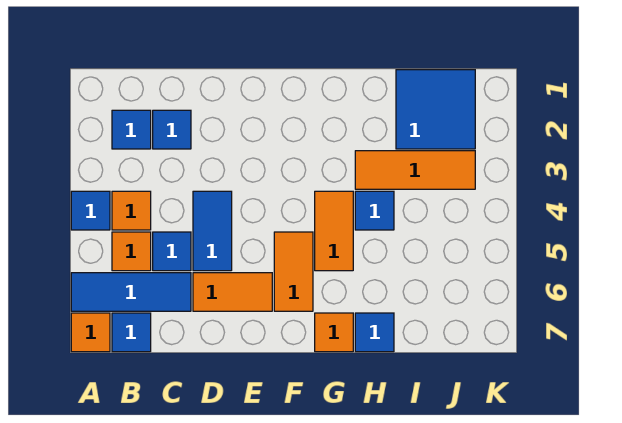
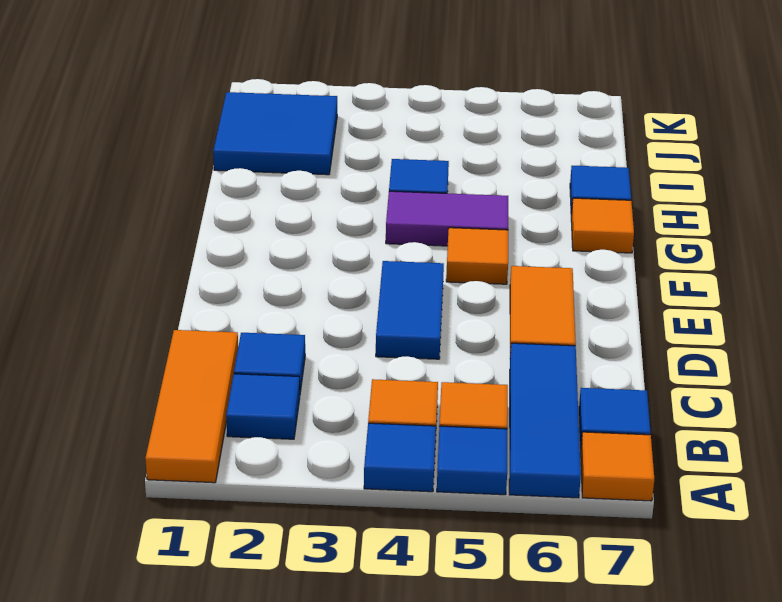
blue 1x1 tile [153,232,191,271] -> blue 1x1 tile moved to [437,426,507,495]
blue 1x2 tile [193,191,232,271] -> blue 1x2 tile turned to [376,261,444,359]
orange 1x2 tile [274,232,313,311] -> orange 1x1 tile [446,228,508,284]
orange 1x2 tile [315,191,353,271] -> purple 1x2 tile [386,191,508,246]
orange 1x3 tile [355,151,475,189] -> orange 1x3 tile moved to [145,330,238,483]

